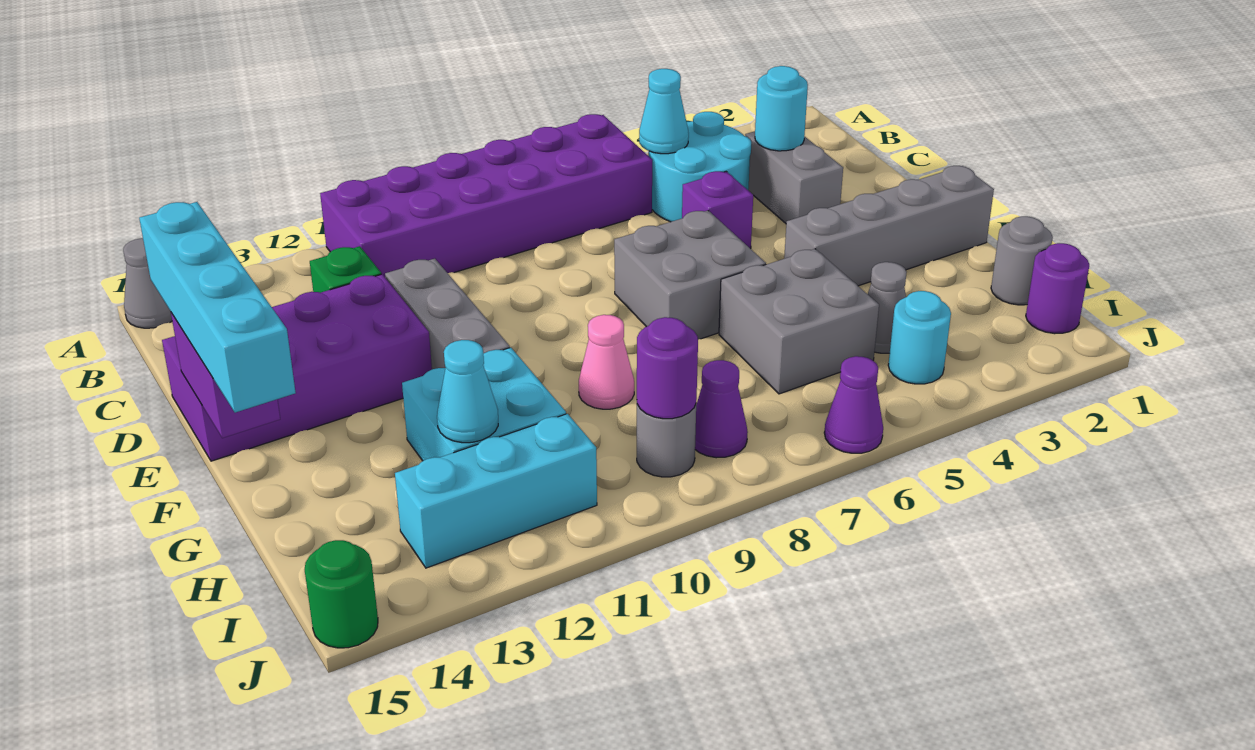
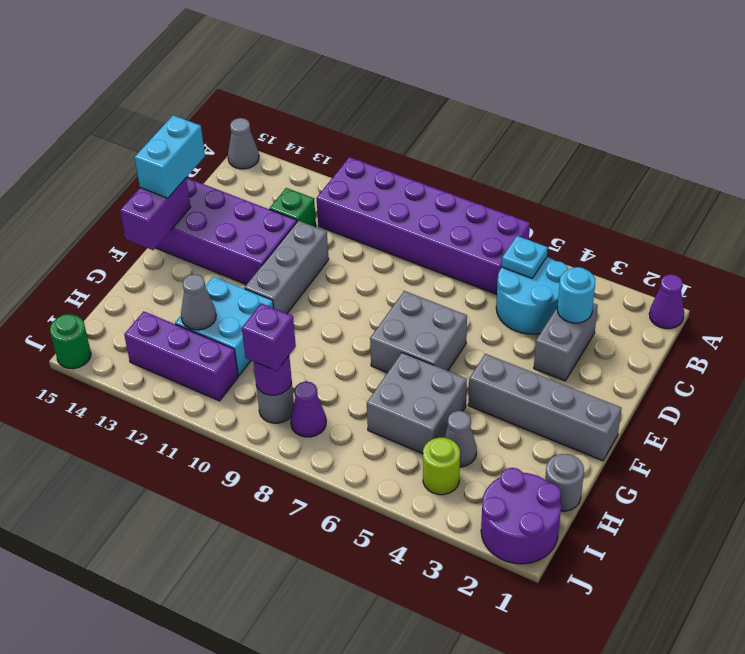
cyan 1x1 cone [639,69,689,154] -> cyan 1x1 plate [502,236,548,278]
purple 1x1 brick [682,171,753,249] -> purple 1x1 brick moved to [242,303,296,371]
cyan 1x4 brick [139,202,296,413] -> cyan 1x2 brick [135,115,205,198]
pink 1x1 cone [579,315,634,409] -> none
cyan 1x1 cone [437,340,498,443] -> grey 1x1 cone [181,274,216,330]
purple 1x1 round brick [1026,243,1089,334] -> purple 2x2 round brick [481,468,561,564]
cyan 1x1 round brick [888,291,951,384] -> lime 1x1 round brick [423,438,460,495]
cyan 1x3 brick [395,414,597,568] -> purple 1x3 brick [124,311,238,401]
purple 1x1 cone [824,356,883,453] -> purple 1x1 cone moved to [649,274,684,329]

